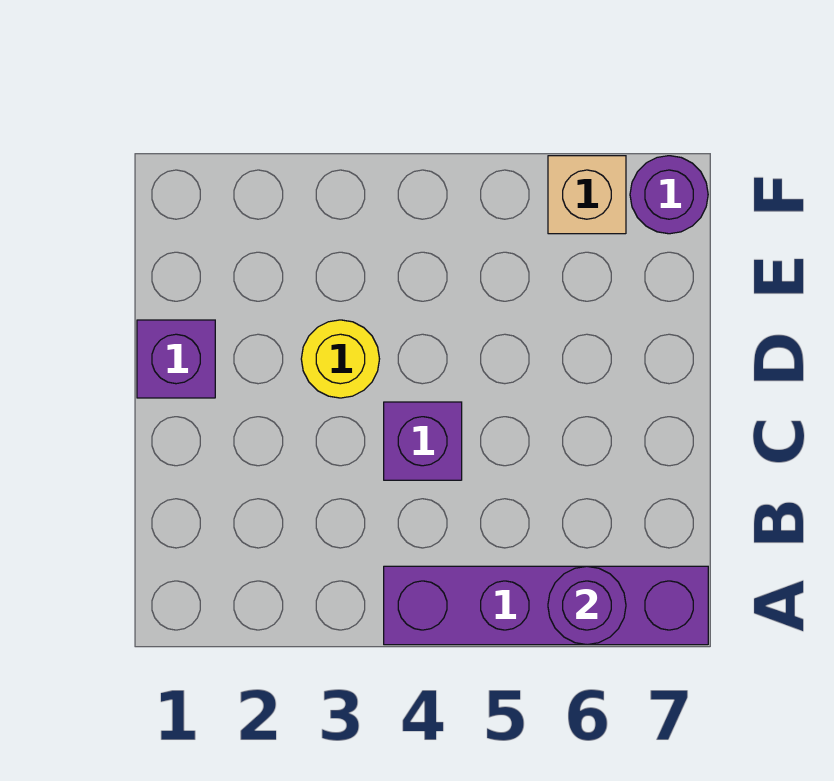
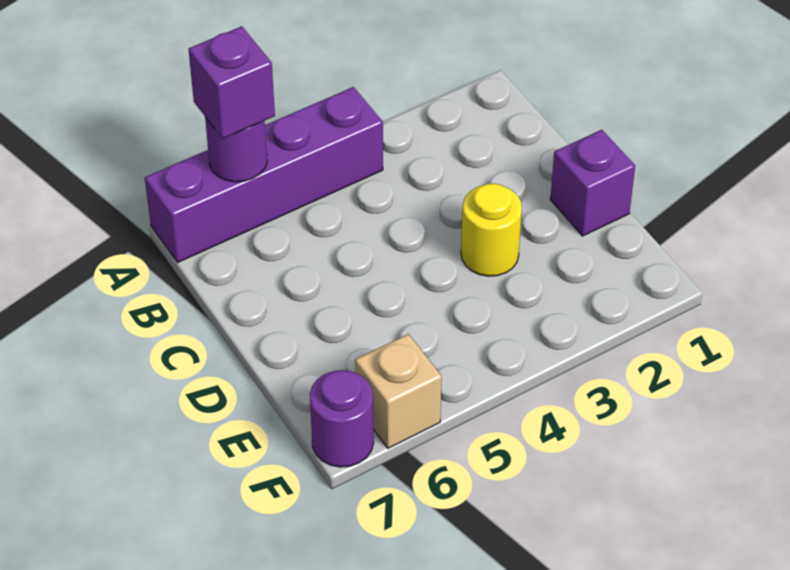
purple 1x1 brick [384,402,462,480] -> purple 1x1 brick moved to [189,26,275,139]

